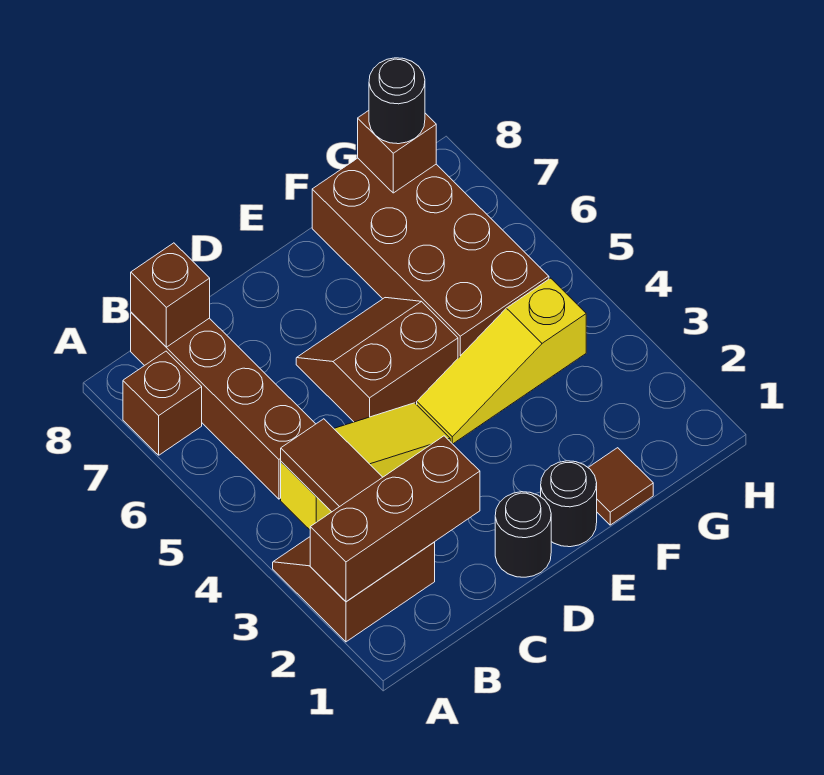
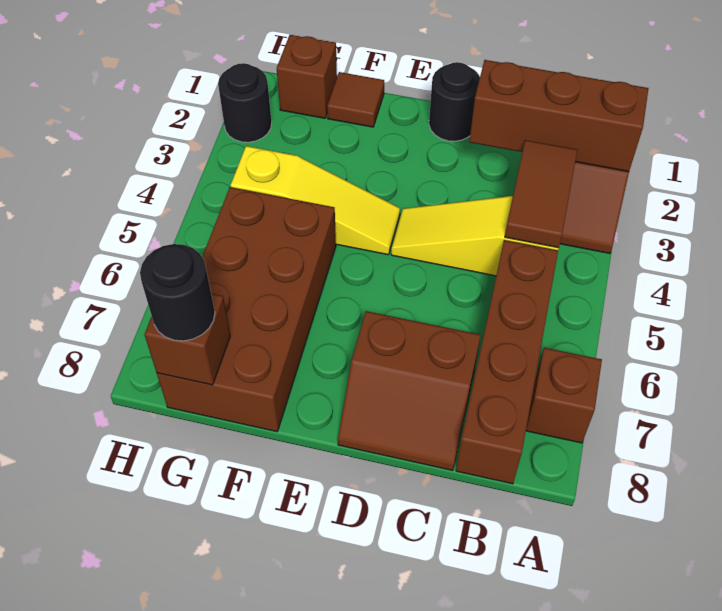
brown 1x1 brick [131,243,210,347] -> brown 1x1 brick moved to [277,35,337,118]
brown 2x2 slope [296,298,458,422] -> brown 2x2 slope moved to [338,311,481,471]
black 1x1 round brick [541,461,597,547] -> black 1x1 round brick moved to [218,63,272,142]

